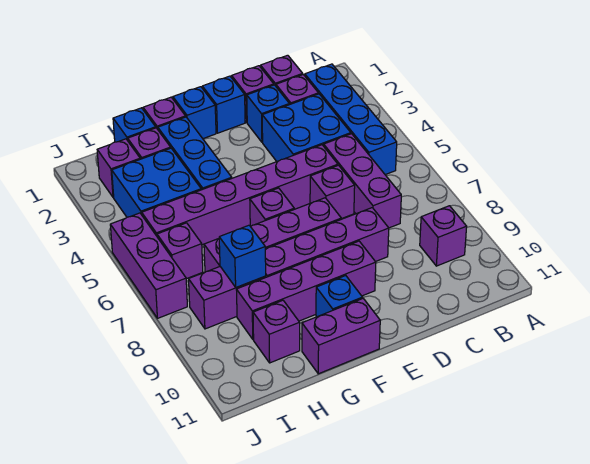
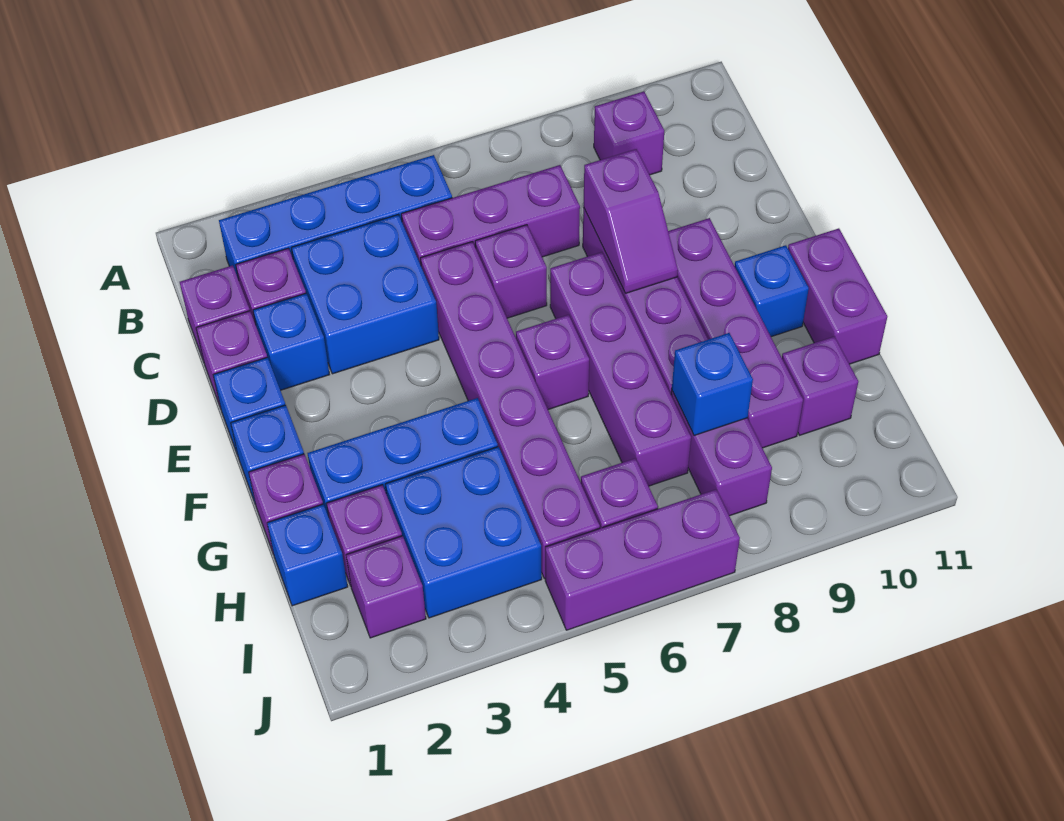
none -> purple 1x2 slope [583,149,678,293]

